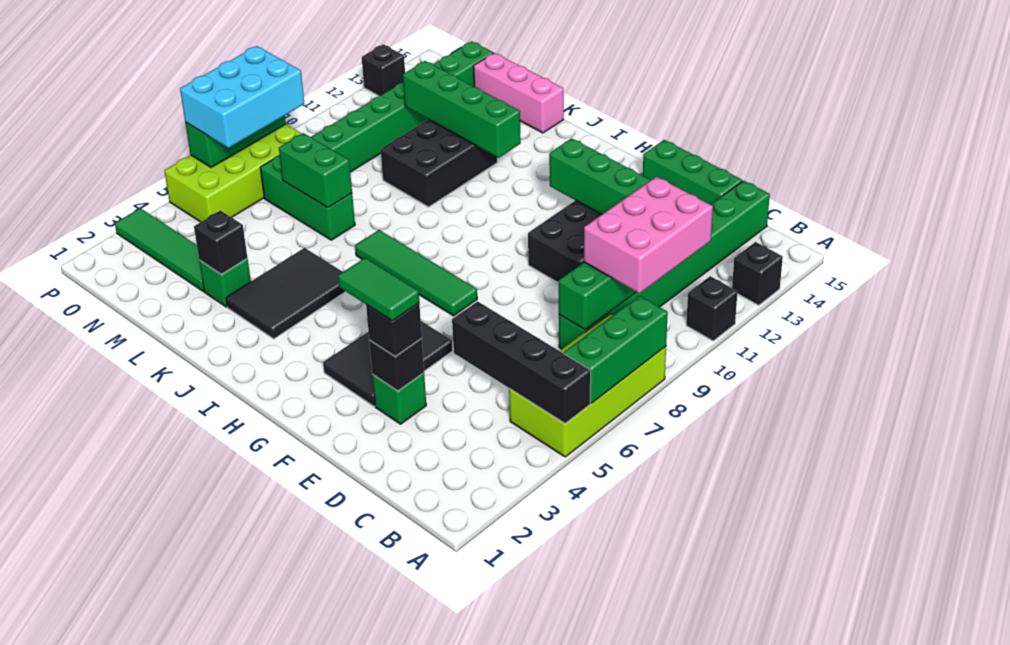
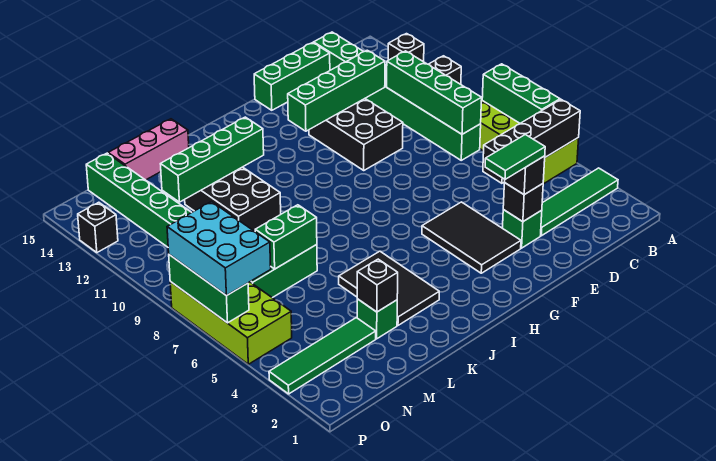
pink 2x3 brick [584,177,713,293] -> none
green 1x4 tile [355,230,477,316] -> green 1x4 tile moved to [541,168,618,236]

